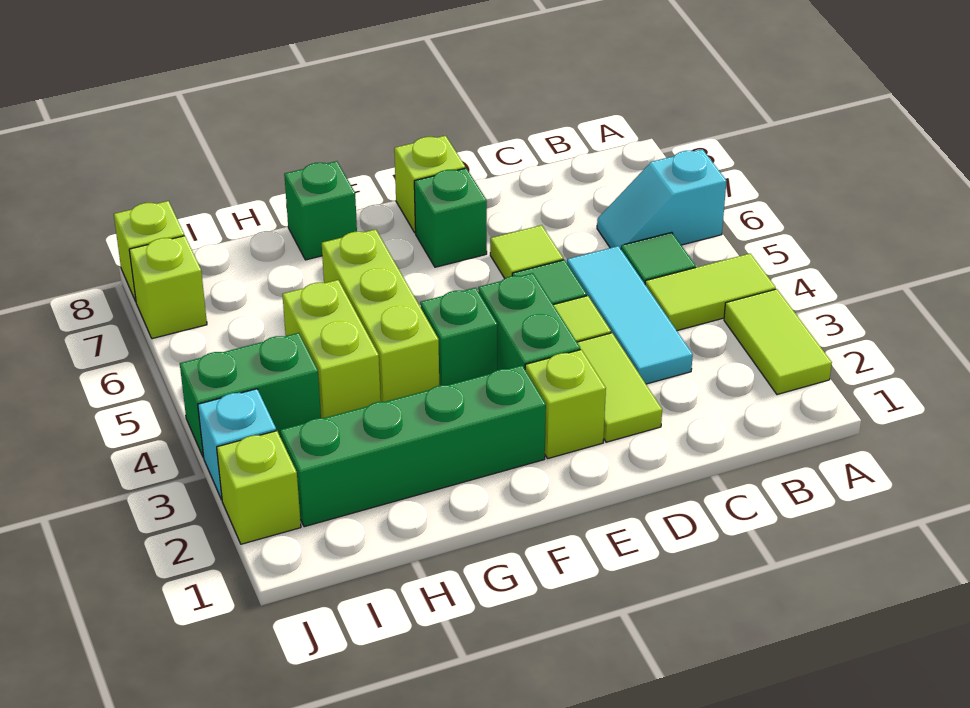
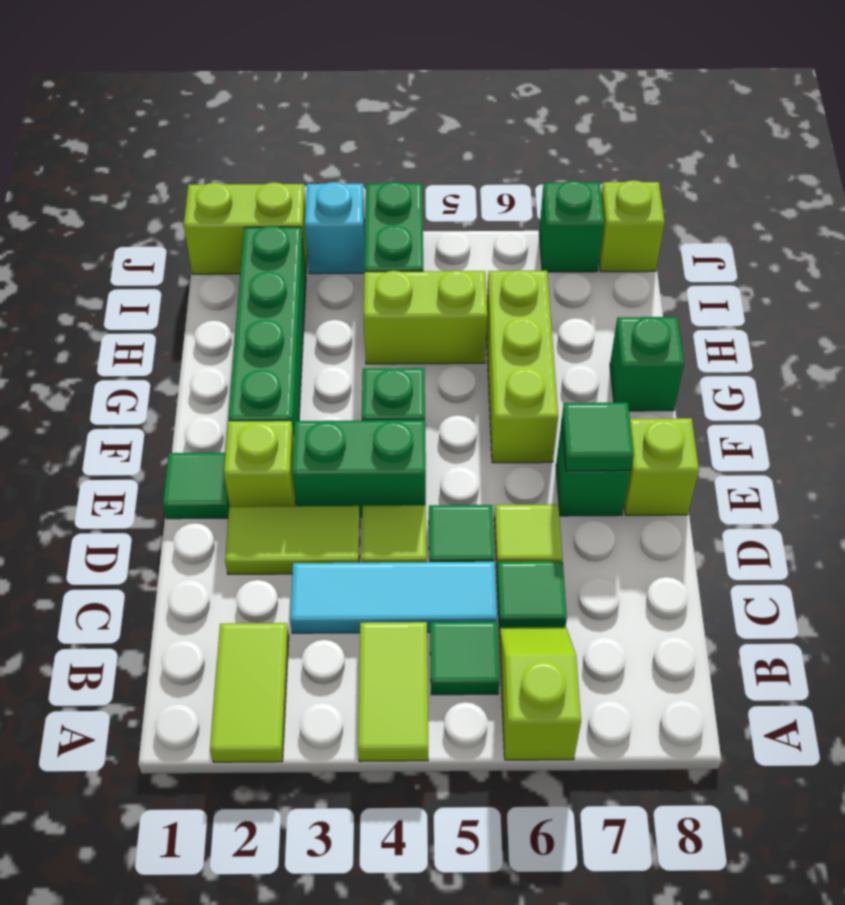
lime 1x2 tile [724,289,832,395] -> lime 1x2 tile turned to [210,623,289,762]
cyan 1x2 slope [597,149,726,249] -> lime 1x2 slope [499,627,581,760]
none -> green 1x1 tile [497,561,567,631]
none -> green 1x1 tile [163,453,230,519]
none -> green 1x1 tile [562,403,634,471]
lime 1x3 brick [322,229,439,402] -> lime 1x3 brick turned to [486,270,558,463]
lime 1x1 brick [217,431,301,544] -> lime 1x2 brick [184,182,307,274]
lime 1x1 brick [129,236,207,339] -> green 1x1 brick [539,181,604,272]

